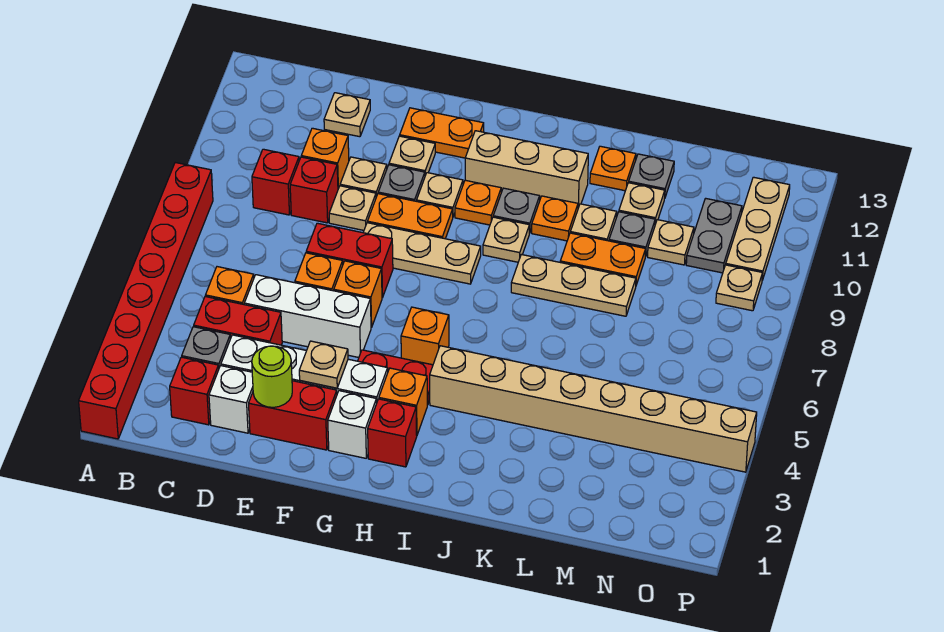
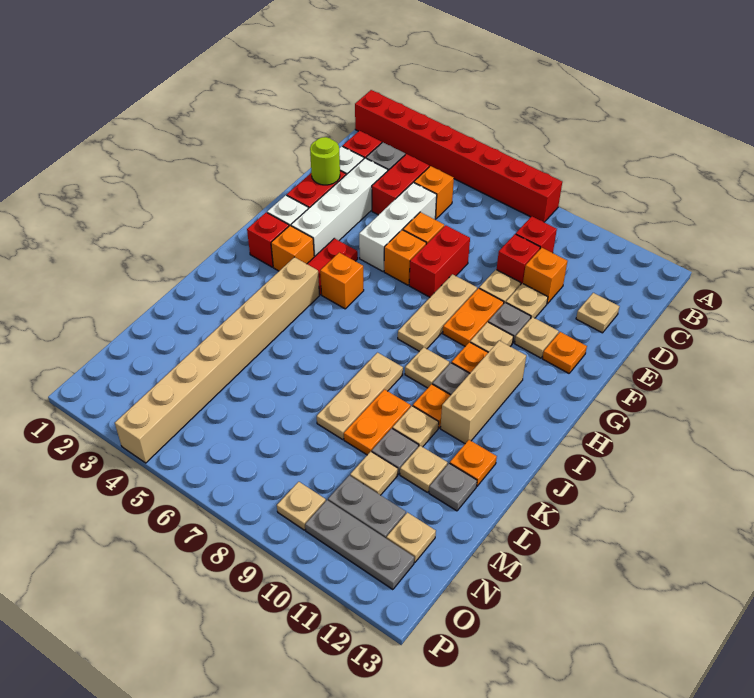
tan 1x1 plate [299,341,348,388] -> tan 1x1 plate moved to [386,512,436,562]
orange 1x2 plate [400,108,484,158] -> orange 1x1 plate [542,332,587,373]
tan 1x3 plate [726,177,790,280] -> grey 1x3 plate [305,500,414,590]

